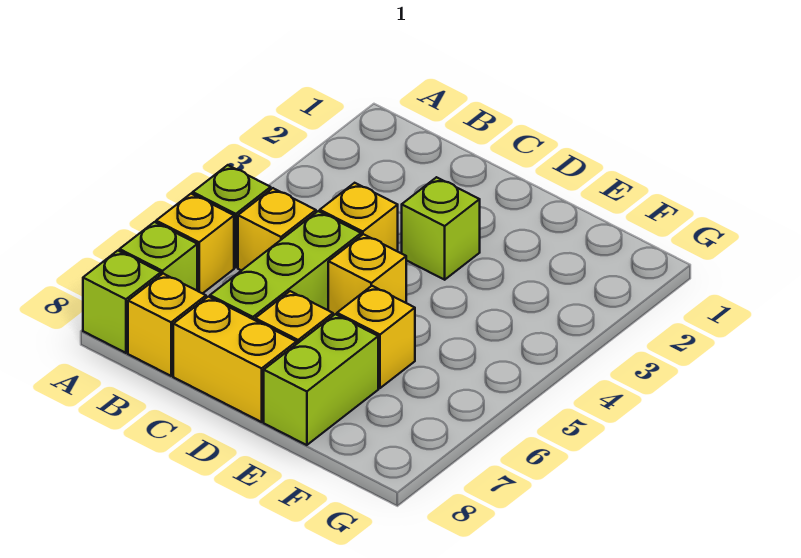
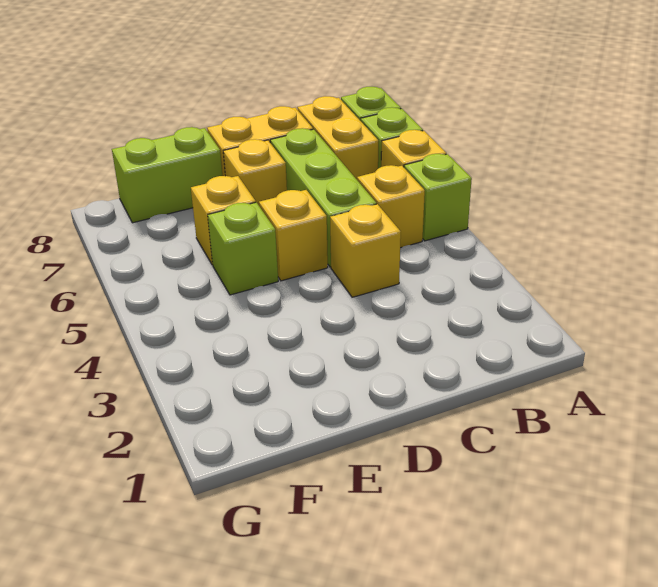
yellow 1x1 brick [128,274,206,376] -> yellow 1x2 brick [297,96,378,179]
lime 1x1 brick [402,177,480,280] -> lime 1x1 brick moved to [208,202,278,295]
lime 1x2 brick [264,314,378,445] -> lime 1x2 brick turned to [112,127,222,223]

